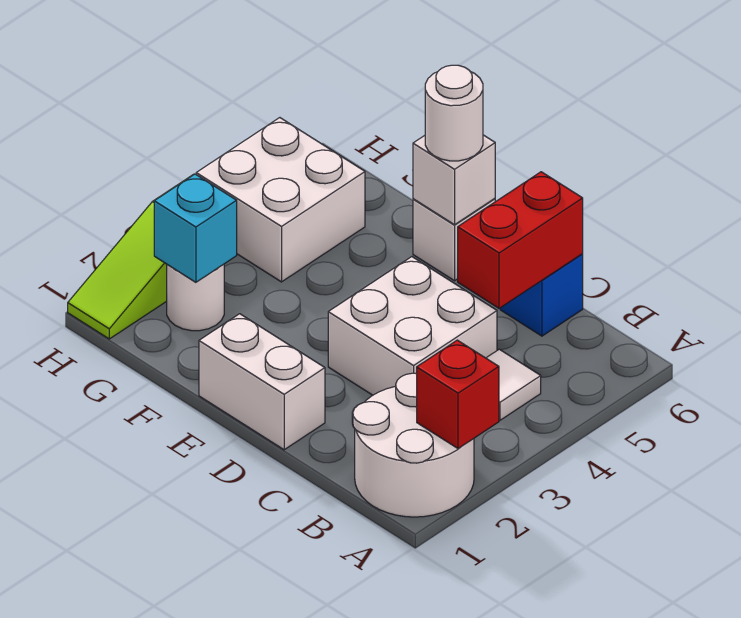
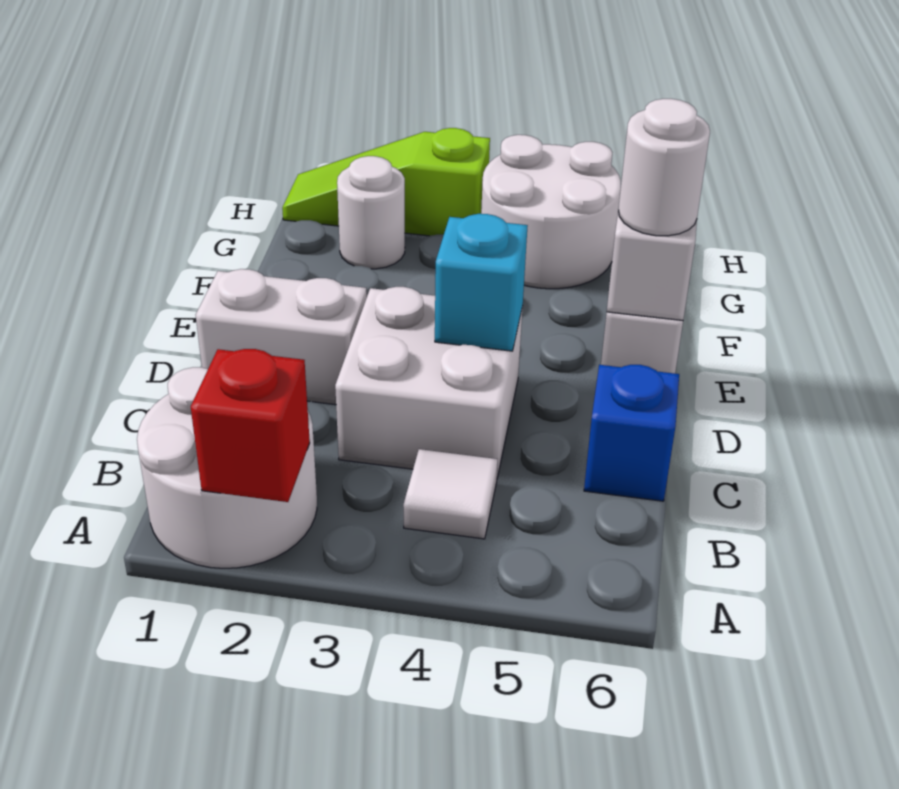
red 1x2 brick [458,172,583,308] -> none
white 1x2 brick [199,314,325,450] -> white 1x2 brick turned to [196,269,367,405]
cyan 1x1 brick [154,174,237,282] -> cyan 1x1 brick moved to [435,214,528,351]
white 2x2 brick [196,118,365,282] -> white 2x2 round brick [481,135,621,289]

